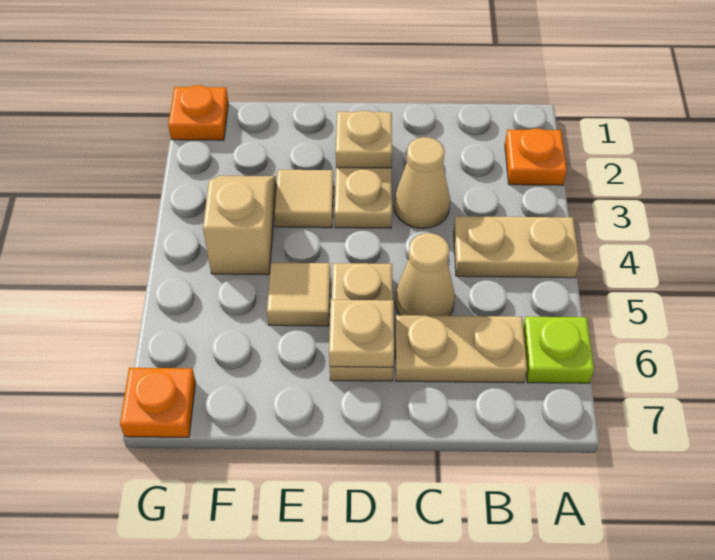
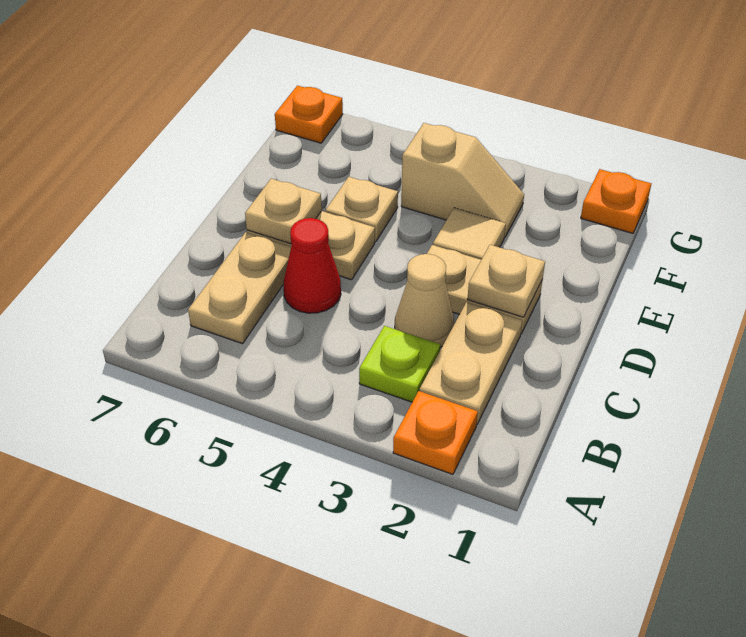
tan 1x2 plate [454,216,579,278] -> tan 1x2 plate moved to [420,302,522,424]
lime 1x1 plate [523,317,594,383] -> lime 1x1 plate moved to [359,326,440,402]
tan 1x1 cone [395,233,455,316] -> red 1x1 cone [284,218,341,313]
tan 1x1 tile [267,263,330,326] -> tan 1x1 plate [325,177,398,242]

